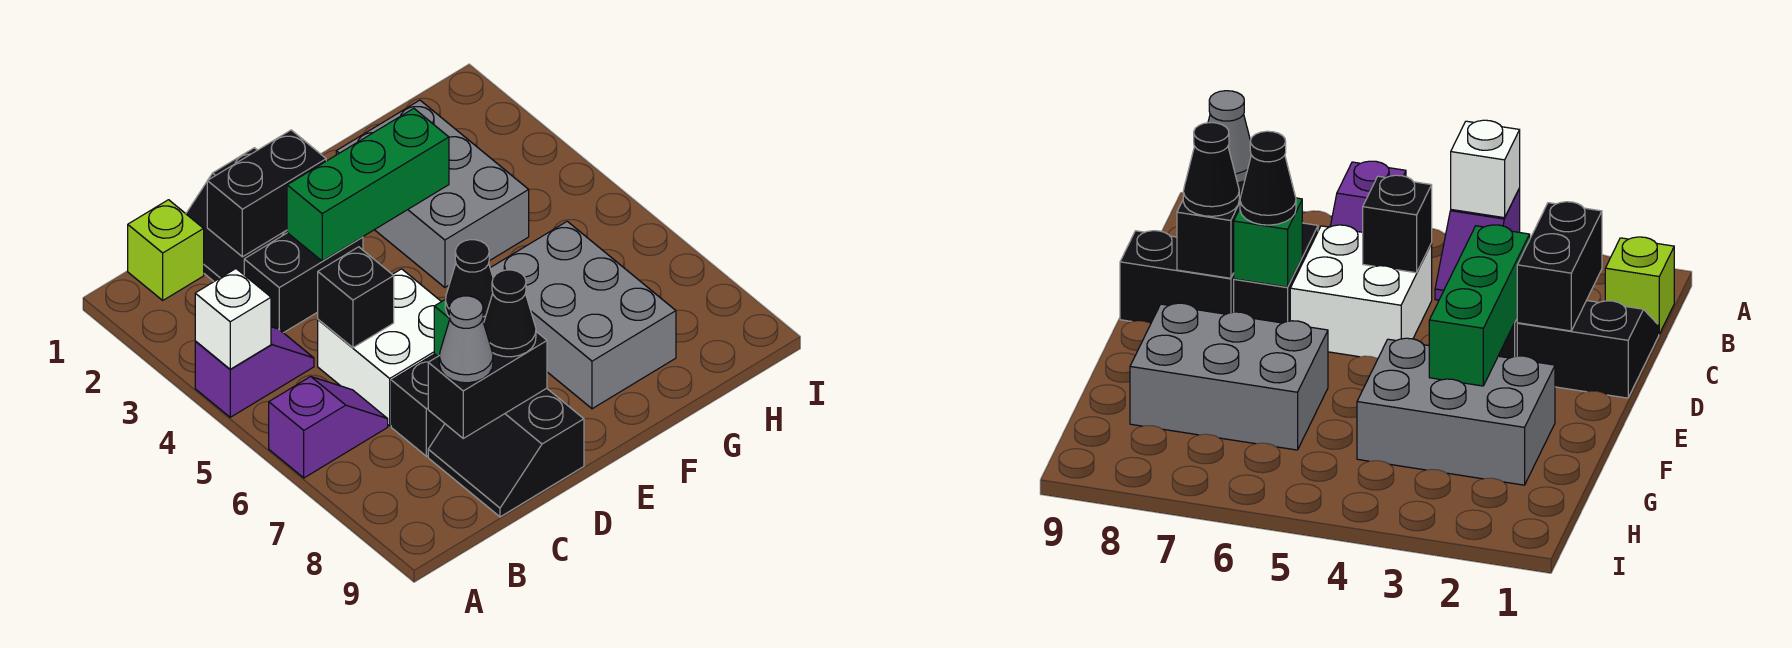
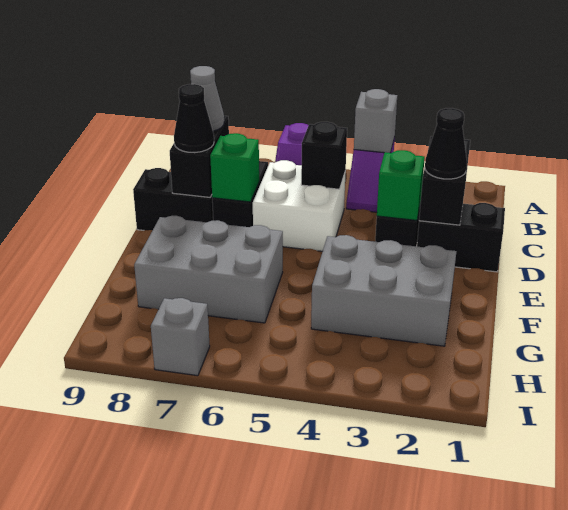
white 1x1 brick [195,269,271,369] -> grey 1x1 brick [354,89,397,153]
lime 1x1 brick [128,200,204,300] -> none
green 1x3 brick [287,108,449,261] -> green 1x1 brick [377,150,425,220]
black 1x1 cone [445,240,493,322] -> black 1x1 cone moved to [425,108,467,179]
none -> grey 1x1 brick [151,298,210,376]

